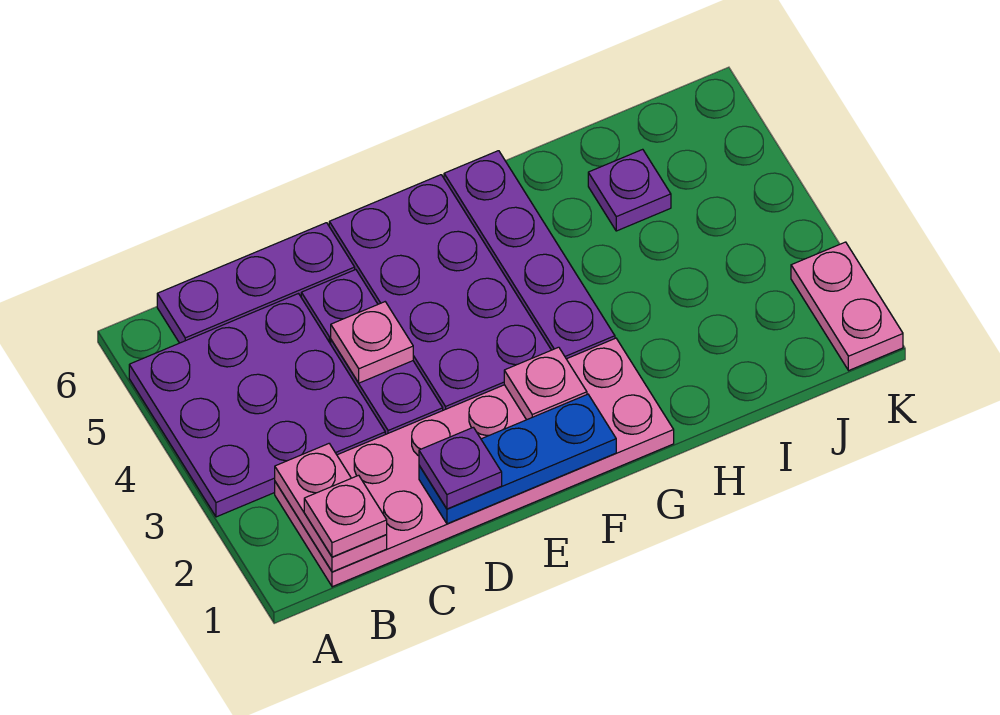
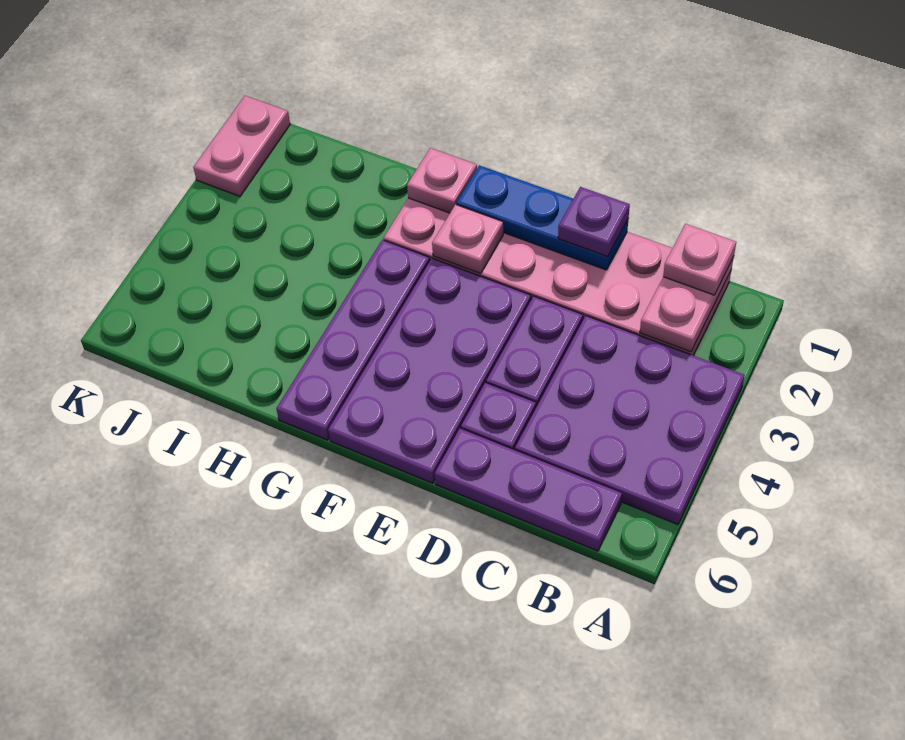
pink 1x1 plate [331,302,413,383] -> pink 1x1 plate moved to [407,148,477,213]
purple 1x1 plate [588,149,671,231] -> none

